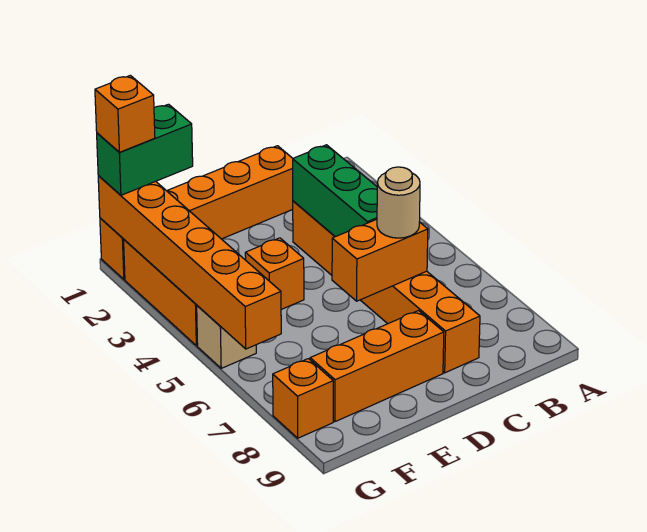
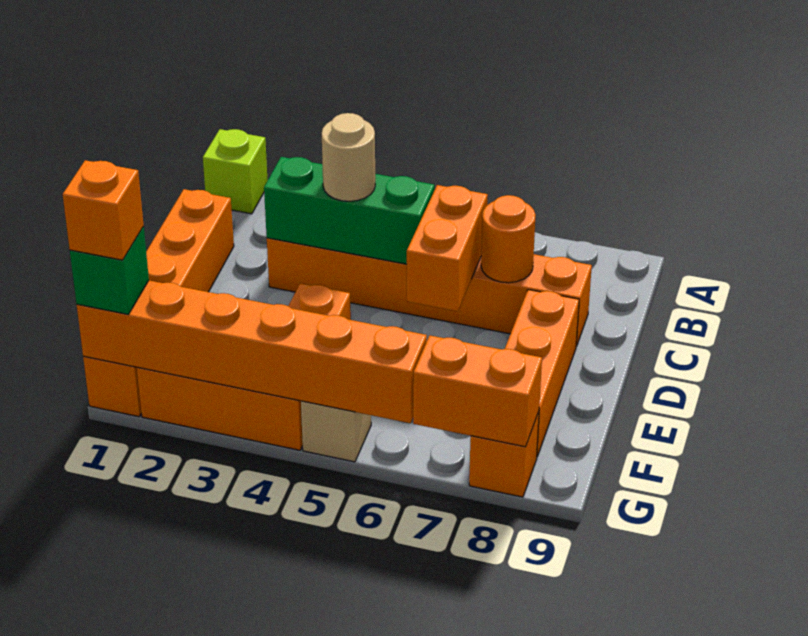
none -> lime 1x1 brick [203,129,268,214]
tan 1x1 round brick [377,167,420,238] -> tan 1x1 round brick moved to [322,113,375,201]
none -> orange 1x1 round brick [481,195,536,283]
green 1x2 brick [97,104,193,195] -> green 1x1 brick [70,227,149,314]
none -> orange 1x2 brick [413,336,542,447]

